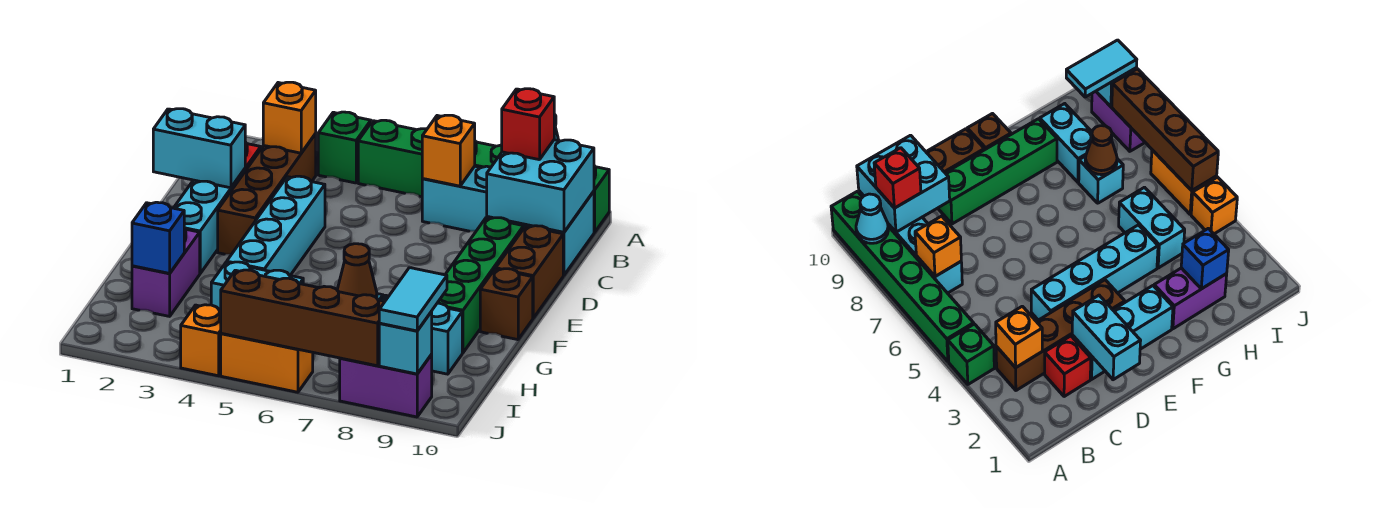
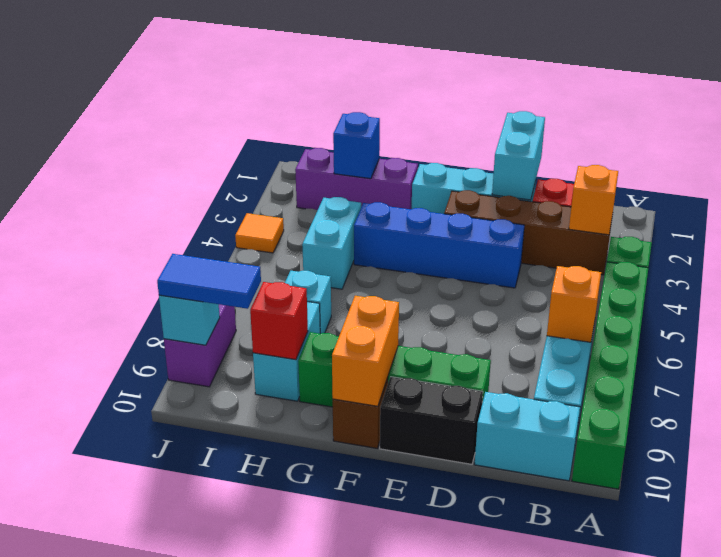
cyan 1x1 cone [856,194,888,243] -> none
cyan 2x2 brick [487,140,594,232] -> none
red 1x1 brick [502,89,554,160] -> red 1x1 brick moved to [250,282,308,360]
cyan 1x4 brick [227,176,325,275] -> blue 1x4 brick [354,202,524,288]
brown 1x2 brick [496,226,563,318] -> black 1x2 brick [380,377,483,464]
purple 1x2 brick [132,228,200,316] -> purple 1x3 brick [295,148,418,210]
brown 1x1 cone [337,244,377,298] -> none
cyan 1x2 tile [379,268,447,331] -> blue 1x2 tile [157,254,261,309]
orange 1x1 brick [181,305,221,376] -> orange 1x1 tile [235,213,284,253]
orange 1x2 brick [221,333,313,392] -> orange 1x2 brick moved to [332,296,399,406]
brown 1x4 brick [221,270,385,366] -> none

